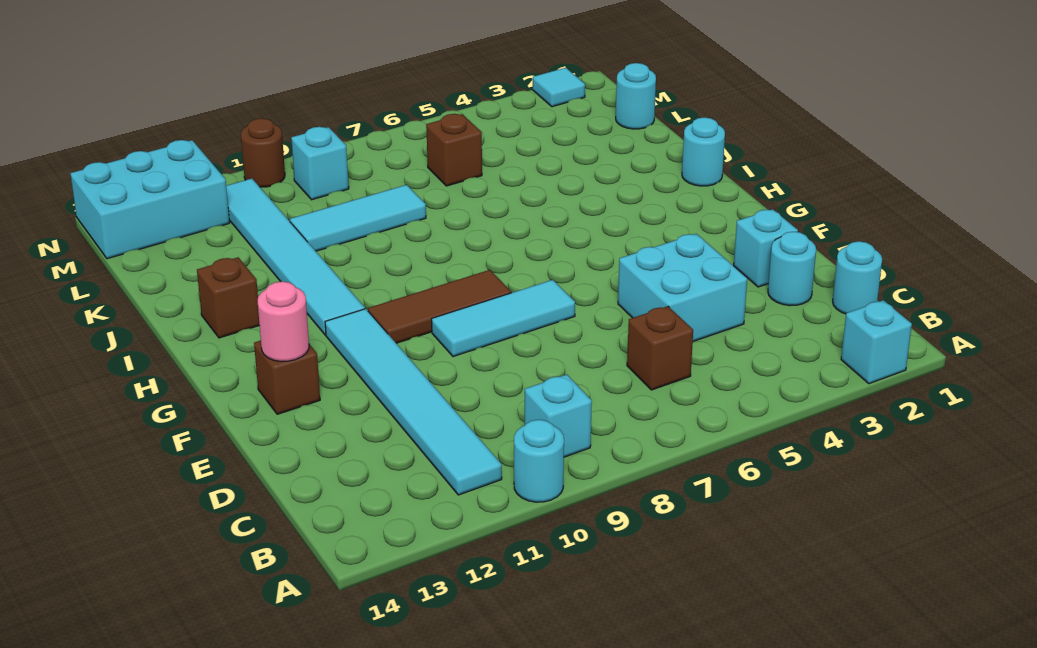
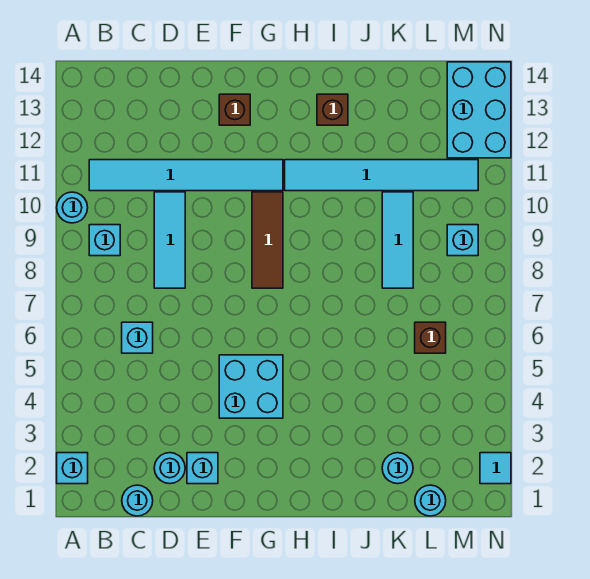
brown 1x1 brick [627,306,693,390] -> cyan 1x1 brick [122,322,153,353]
cyan 2x2 brick [618,234,747,342] -> cyan 2x2 brick moved to [219,355,283,418]
cyan 1x3 tile [432,280,575,357] -> cyan 1x3 tile moved to [154,192,185,288]
pink 1x1 round brick [258,281,309,362] -> none
cyan 1x1 round brick [682,117,725,186] -> cyan 1x1 round brick moved to [382,453,413,484]
brown 1x1 round brick [241,118,285,187] -> none

